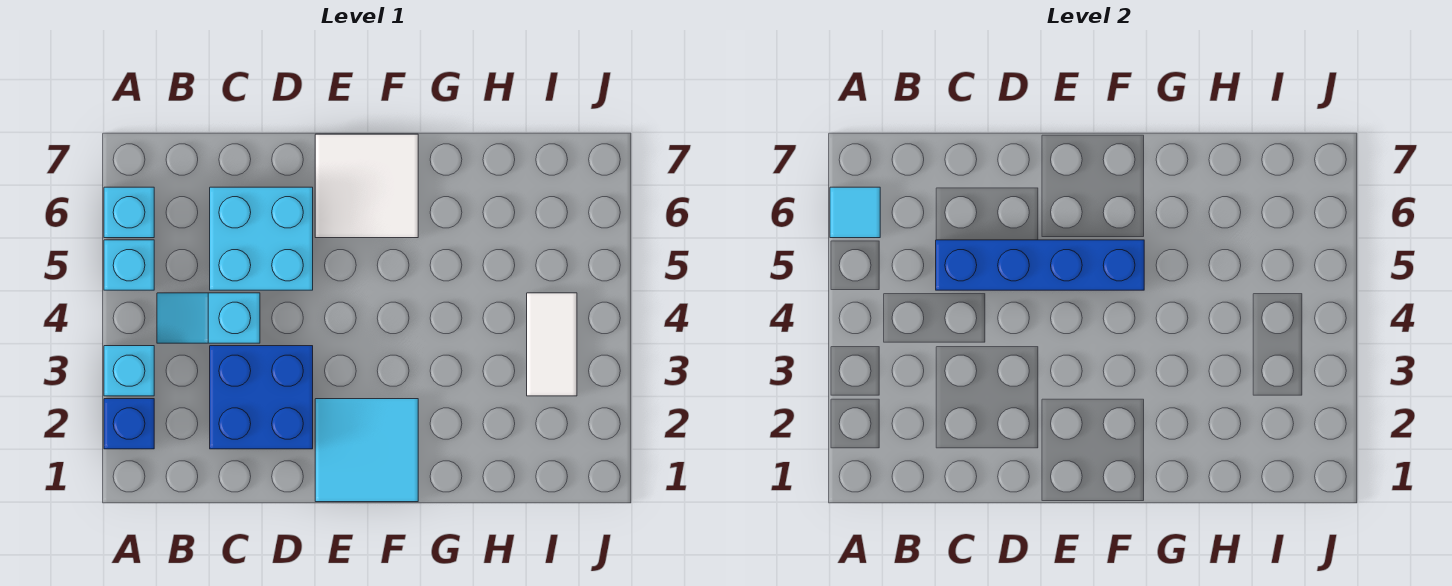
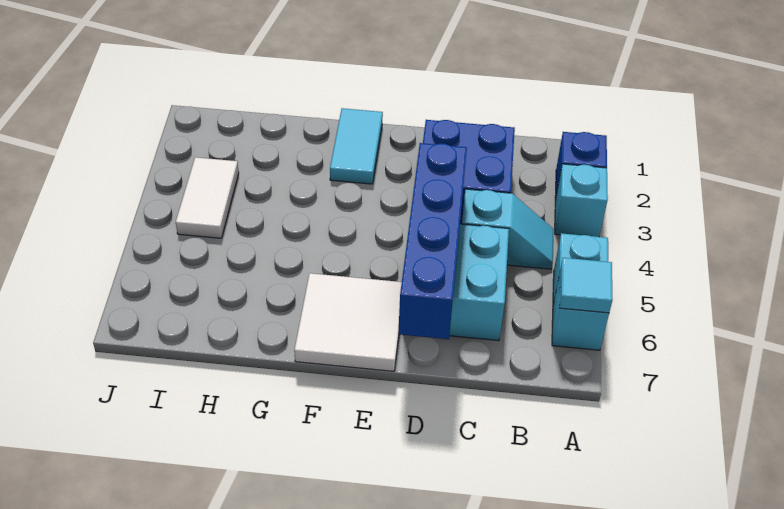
blue 1x4 brick [936,240,1144,290] -> blue 1x4 brick turned to [398,143,467,339]
cyan 2x2 tile [315,399,418,502] -> cyan 1x2 tile [330,108,383,184]

